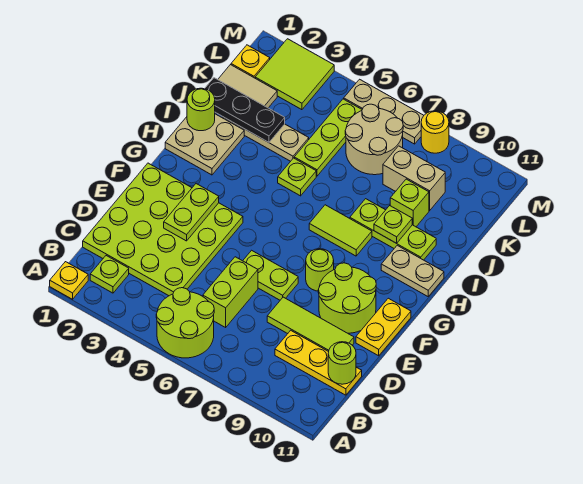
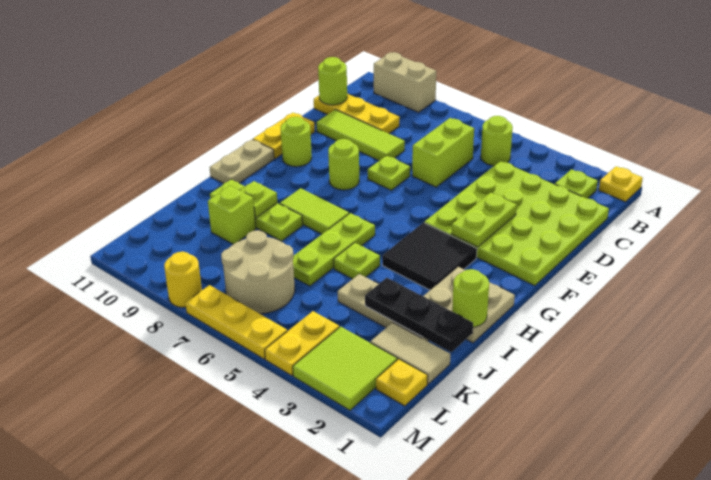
lime 2x2 round brick [156,288,214,358] -> lime 1x1 round brick [481,116,513,166]
lime 1x2 plate [243,250,298,300] -> lime 1x1 plate [368,156,410,190]
lime 2x2 round brick [318,263,376,333] -> lime 1x1 round brick [280,117,312,167]
none -> black 2x2 tile [382,223,477,290]
tan 1x2 plate [381,245,444,296] -> tan 1x2 plate turned to [210,139,274,184]
lime 1x3 plate [294,99,362,176] -> lime 1x3 plate moved to [293,213,375,286]
tan 1x2 brick [383,146,445,210] -> tan 1x2 brick moved to [374,52,436,112]
none -> yellow 1x2 plate [265,311,339,376]
tan 1x3 plate [344,79,424,144] -> yellow 1x3 plate [185,285,287,359]

